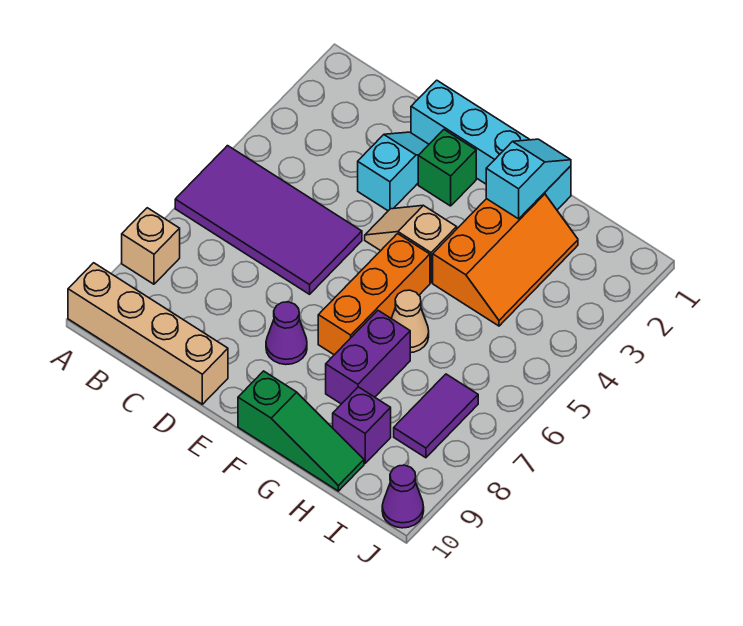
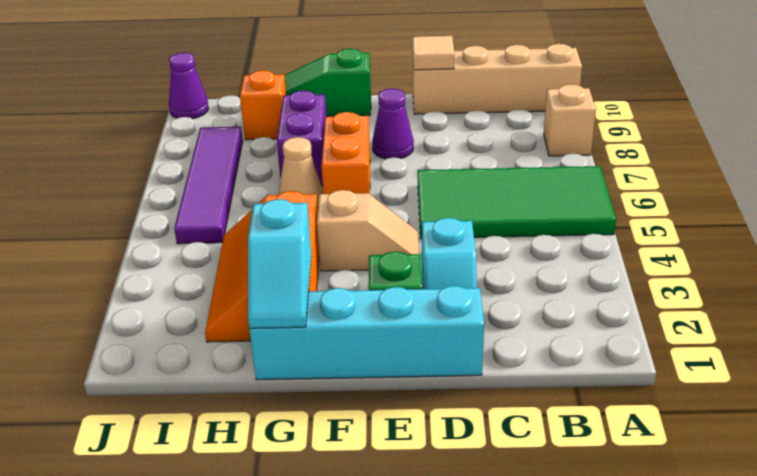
purple 2x4 tile [175,146,362,294] -> green 2x4 tile [418,166,616,239]
none -> tan 1x1 tile [413,36,454,70]
orange 1x3 brick [318,234,430,355] -> orange 1x2 brick [322,112,370,194]
purple 1x1 brick [333,387,391,463] -> orange 1x1 brick [240,70,286,140]
purple 1x2 tile [394,374,478,458] -> purple 1x4 tile [174,127,243,244]

